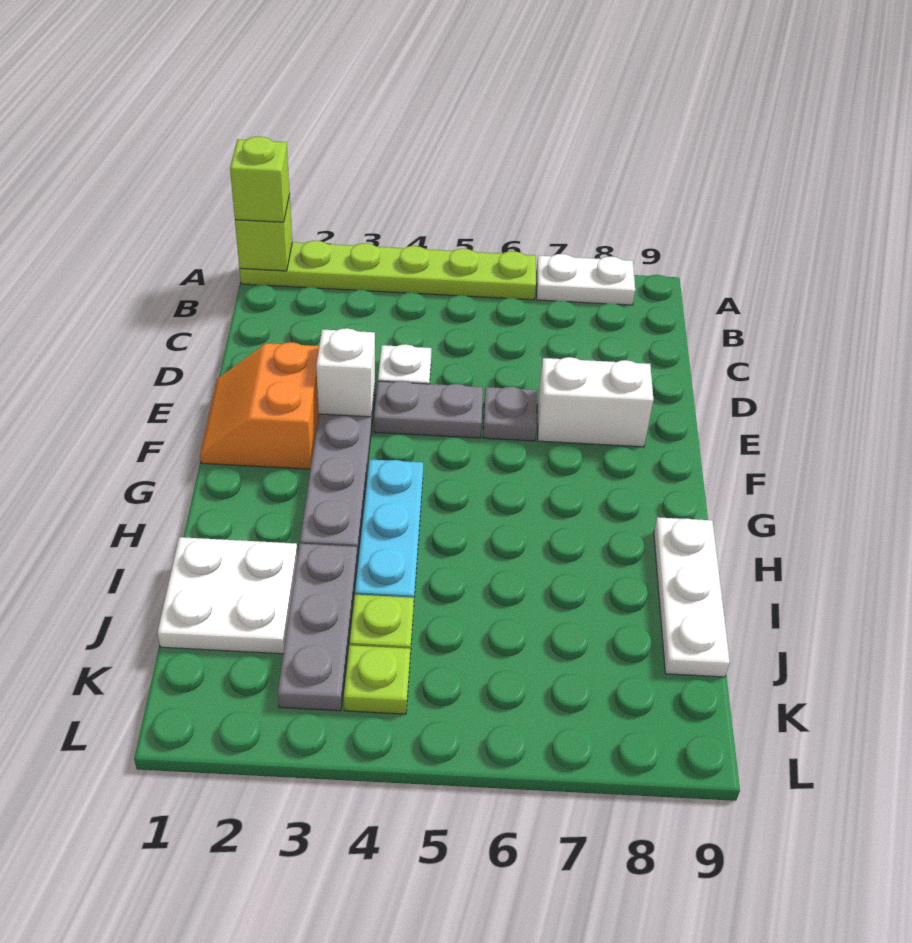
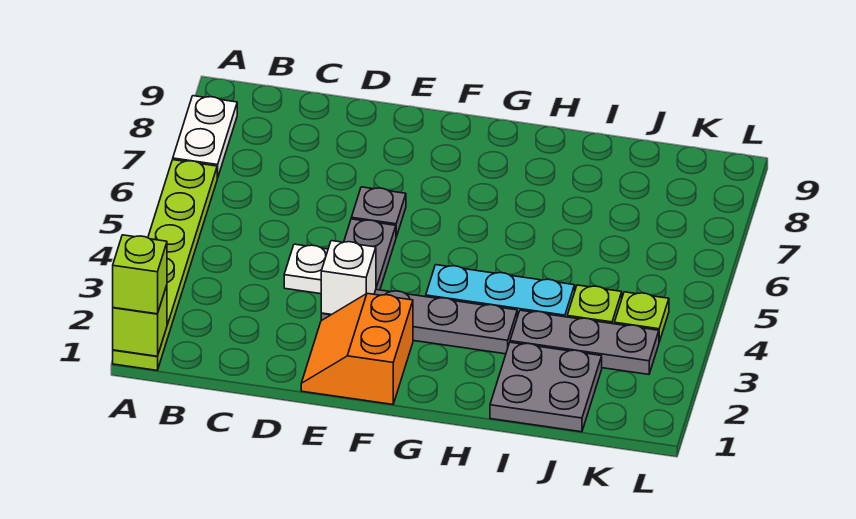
orange 2x2 slope [200,342,319,469] -> orange 2x2 slope turned to [301,293,413,404]
white 1x2 brick [537,357,653,447] -> none
white 1x3 plate [654,517,730,677] -> none
white 2x2 plate [158,537,298,654] -> grey 2x2 plate [490,342,602,432]

